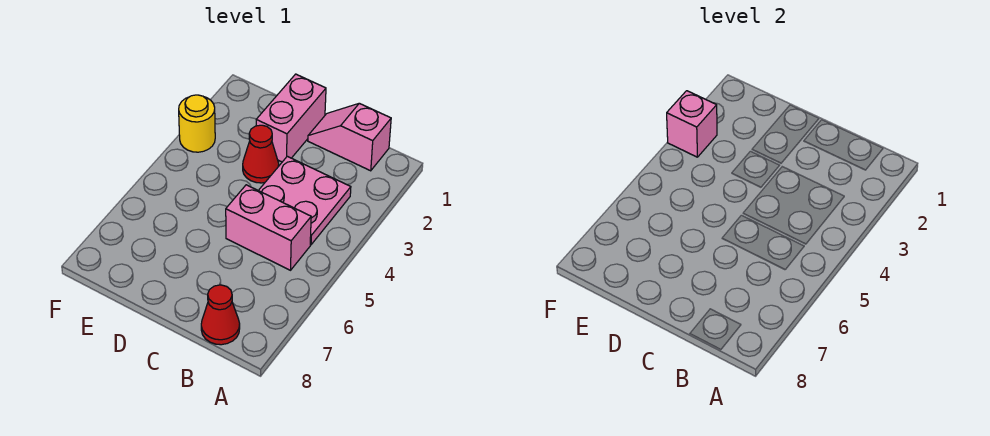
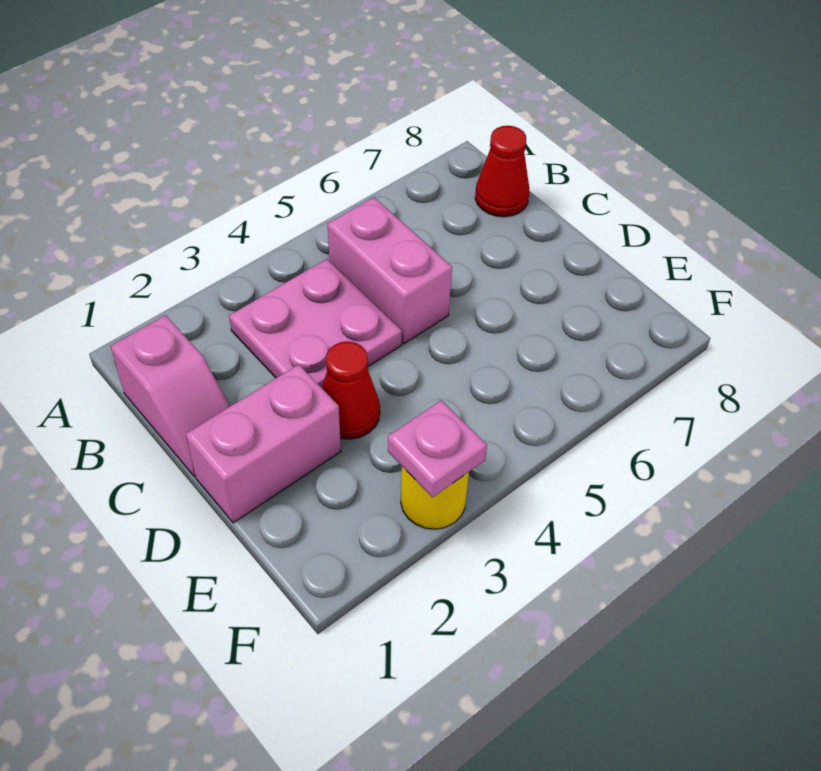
pink 1x1 brick [667,91,717,157] -> pink 1x1 plate [388,400,487,497]

